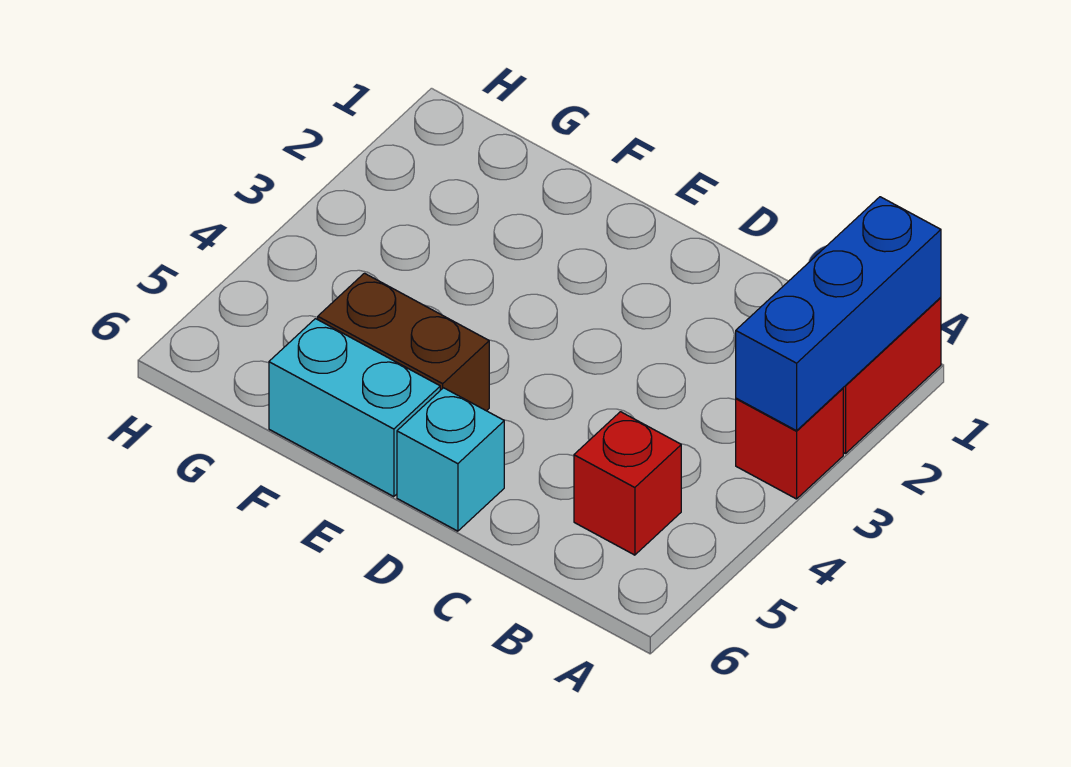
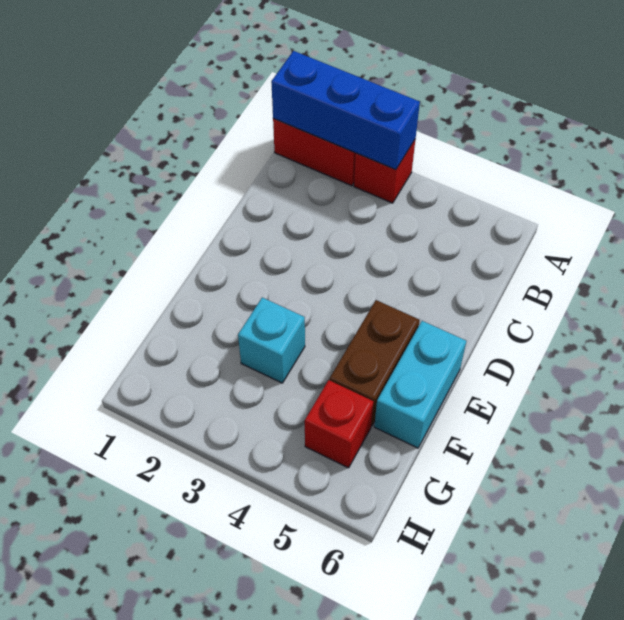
red 1x1 brick [574,412,681,555] -> red 1x1 brick moved to [305,380,374,468]
cyan 1x1 brick [397,388,504,531] -> cyan 1x1 brick moved to [238,298,305,383]

